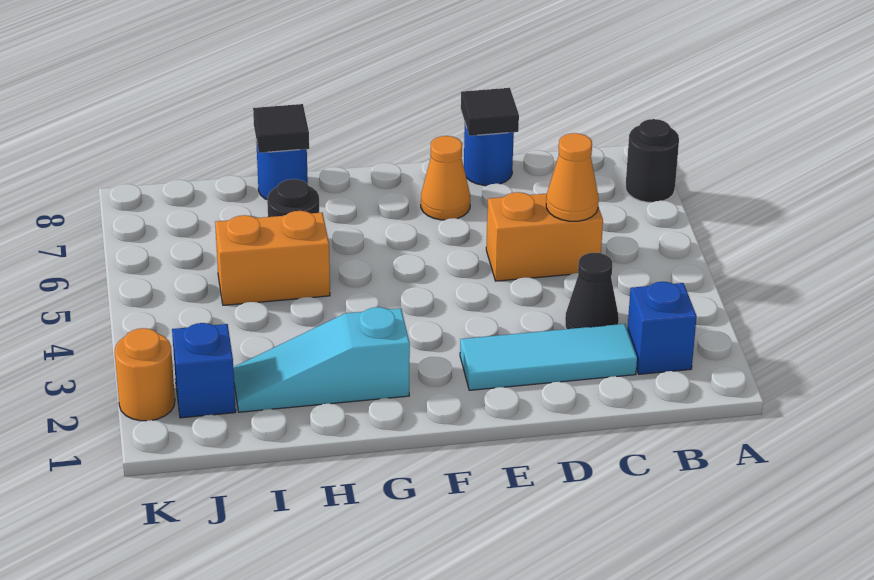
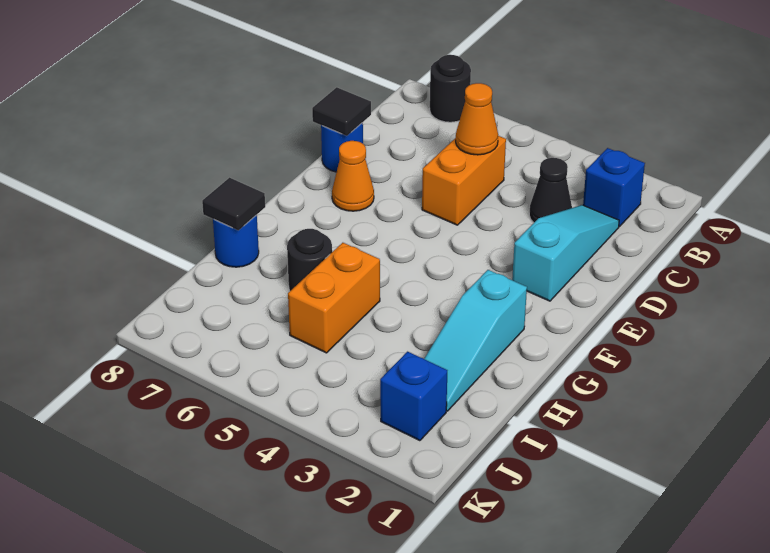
cyan 1x3 tile [460,324,637,390] -> cyan 1x3 slope [512,205,619,301]
orange 1x1 round brick [115,328,175,421] -> none

